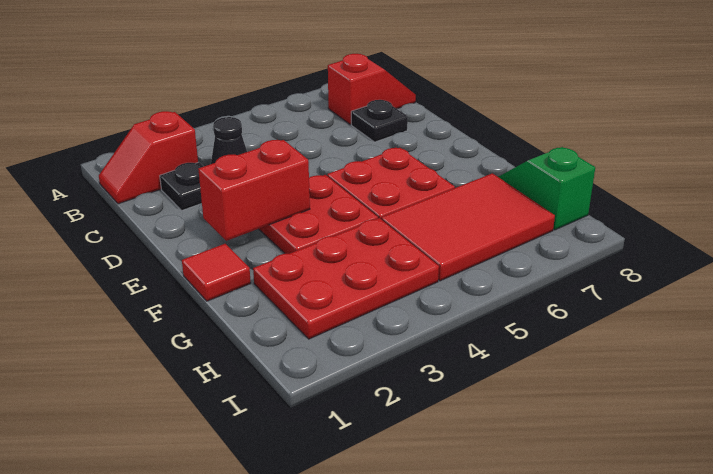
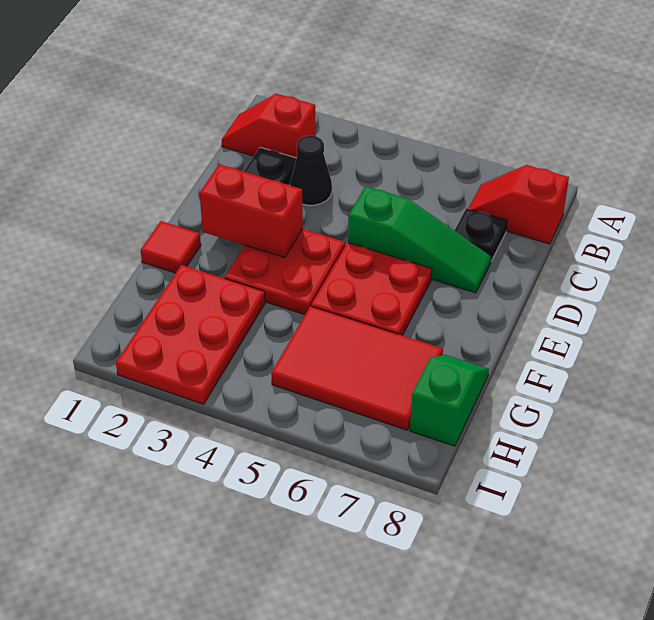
red 1x2 slope [328,54,416,125] -> red 1x2 slope turned to [468,165,569,244]
none -> green 1x3 slope [348,186,491,293]
red 2x3 plate [253,218,439,339] -> red 2x3 plate turned to [116,265,265,404]

